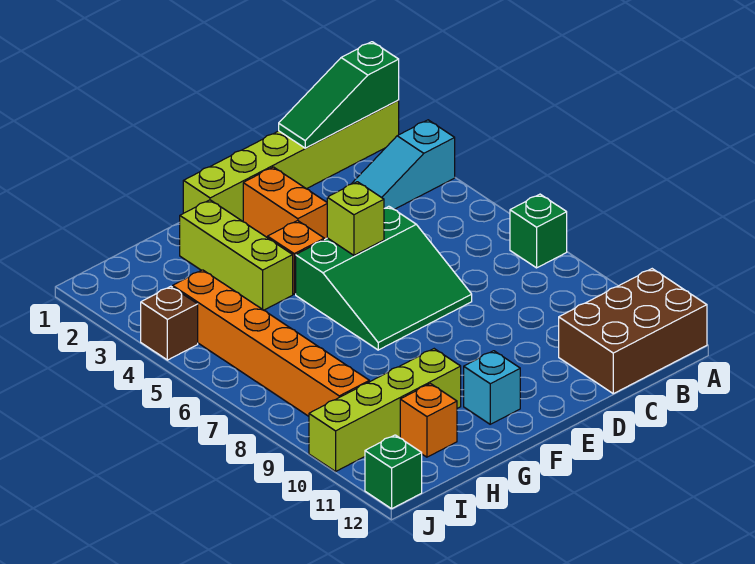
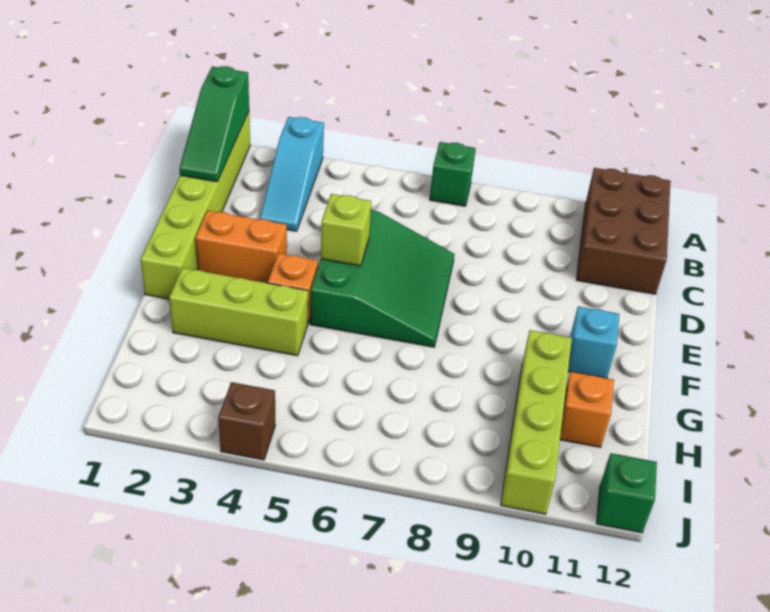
orange 1x6 brick [173,270,369,416] -> none

